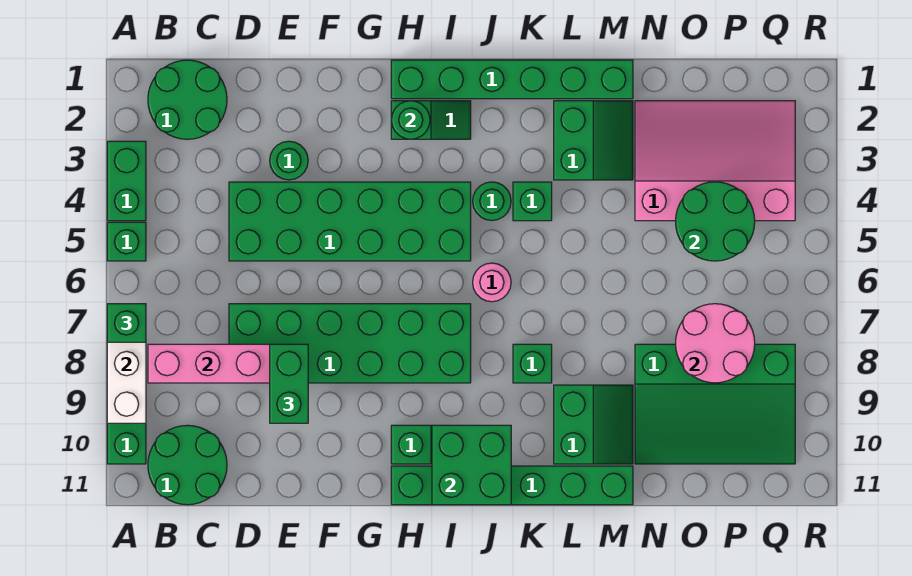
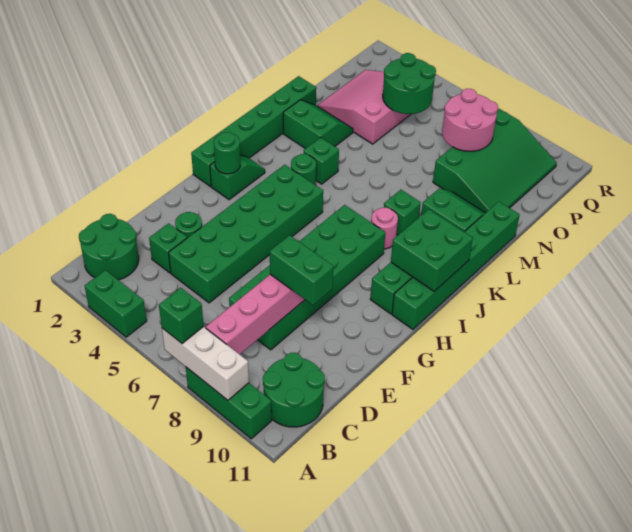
green 1x1 brick [107,222,146,261] -> green 1x1 brick moved to [149,223,187,273]
pink 1x1 round brick [473,263,511,302] -> pink 1x1 round brick moved to [371,208,398,249]
pink 3x4 slope [635,101,795,221] -> pink 3x3 slope [317,70,411,144]

